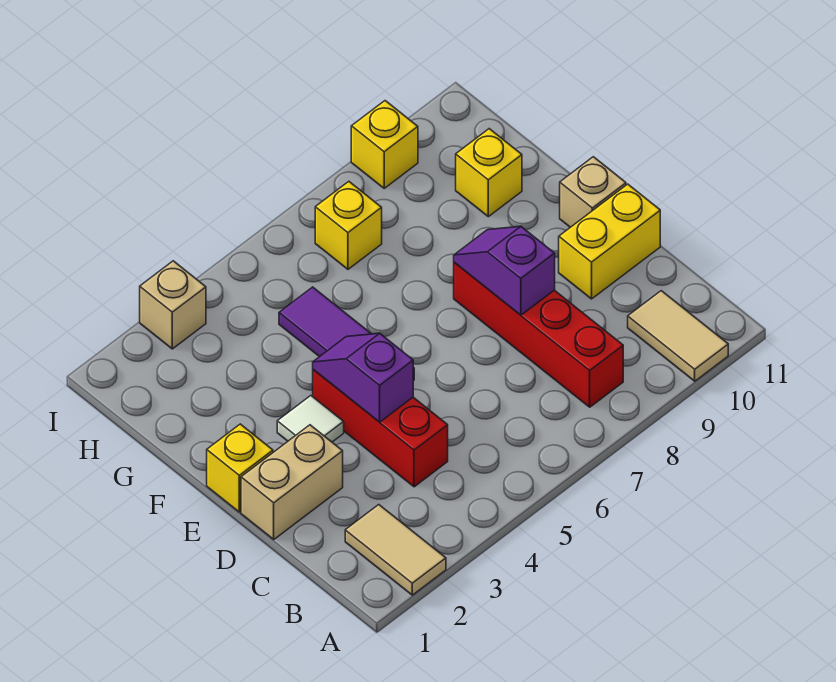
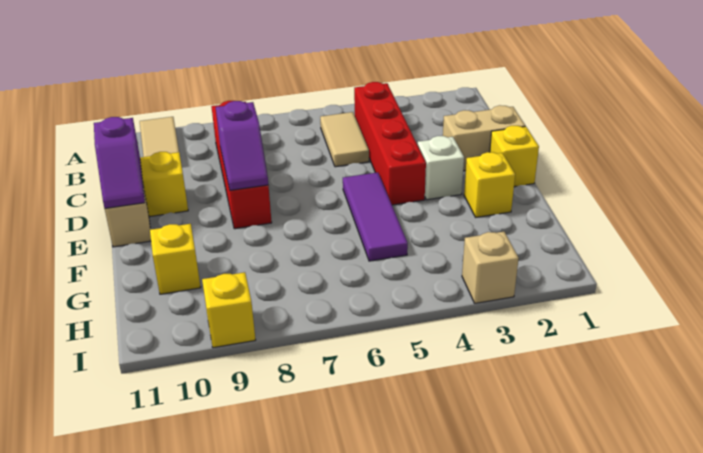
tan 1x2 tile [345,505,446,595] -> tan 1x2 tile moved to [320,112,369,167]
red 1x3 brick [313,370,448,487] -> red 1x4 brick [354,82,426,205]
purple 1x2 slope [313,333,413,422] -> purple 1x2 slope moved to [94,117,145,208]
white 1x1 tile [277,396,344,442] -> white 1x1 brick [418,136,464,200]
yellow 1x1 brick [315,182,382,269] -> yellow 1x1 brick moved to [464,152,515,217]

